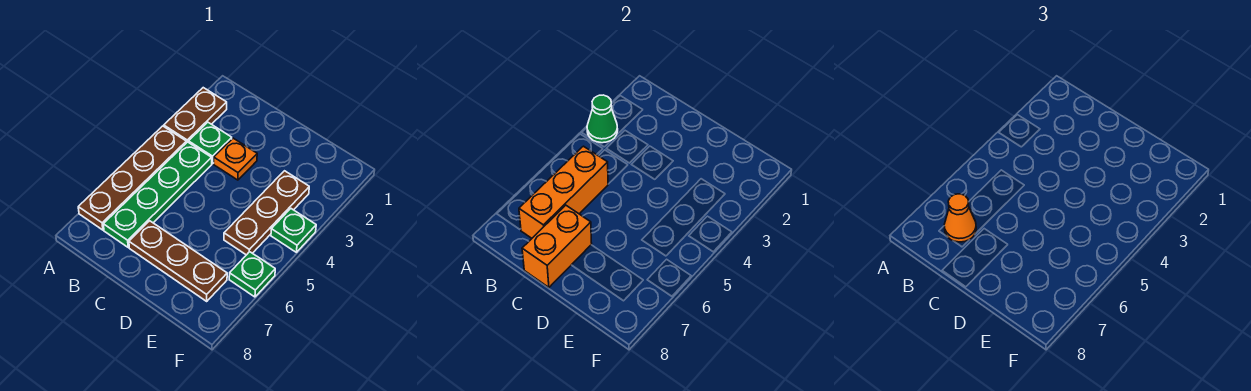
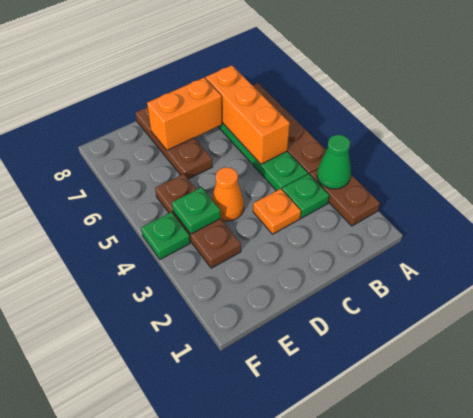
orange 1x1 cone [944,194,976,242] -> orange 1x1 cone moved to [212,167,244,221]
brown 1x3 plate [129,221,227,301] -> brown 1x3 plate turned to [136,107,213,179]
orange 1x2 brick [522,205,592,287] -> orange 1x2 brick turned to [147,78,222,150]
green 1x1 plate [229,252,275,297] -> green 1x1 plate moved to [172,187,221,234]

